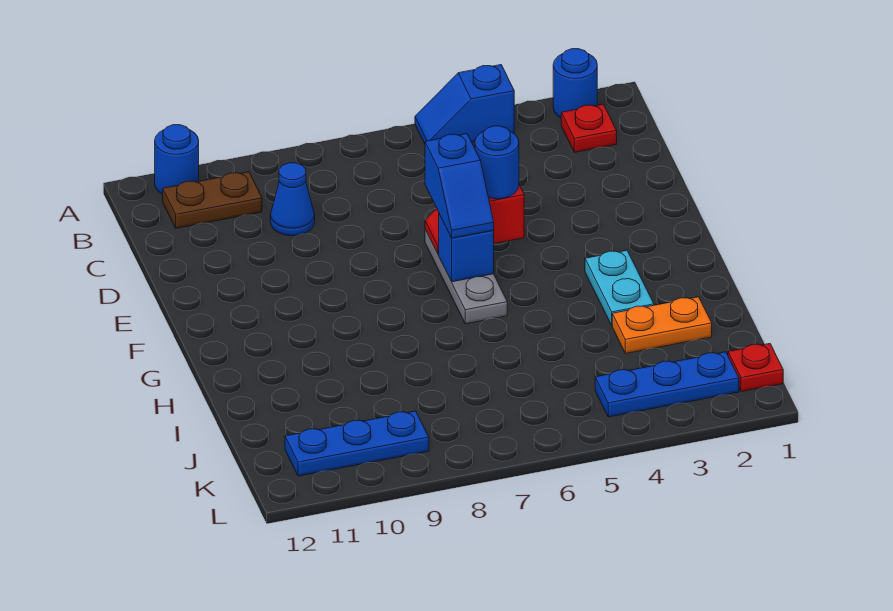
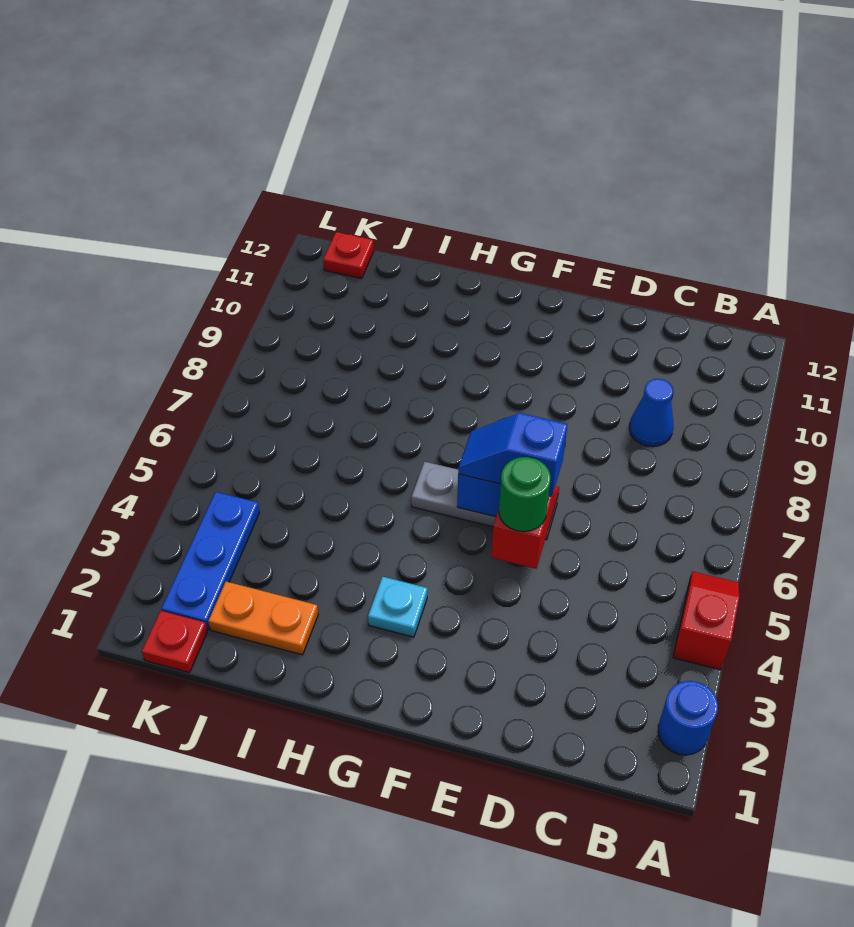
blue 1x2 slope [415,65,514,144] -> red 1x2 slope [673,571,739,670]
blue 1x1 round brick [155,125,199,194] -> none
red 1x1 plate [561,104,617,152] -> red 1x1 plate moved to [323,232,374,279]
brown 1x2 plate [163,172,262,228] -> none
blue 1x1 round brick [475,126,519,199] -> green 1x1 round brick [499,457,551,532]
cyan 1x2 plate [585,250,654,325] -> cyan 1x1 plate [368,577,427,637]
orange 1x2 plate [612,297,712,354] -> orange 1x2 plate turned to [208,582,318,655]
blue 1x3 plate [285,411,429,476] -> none

